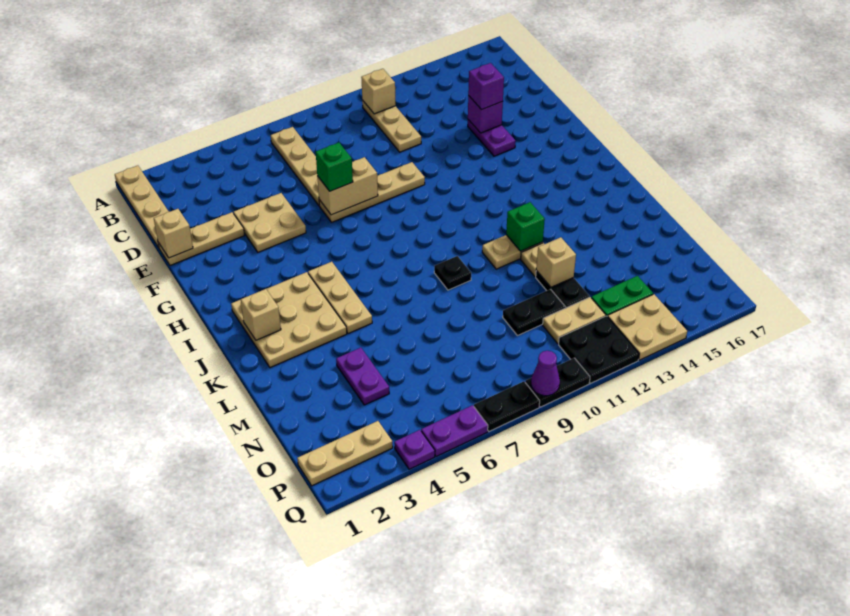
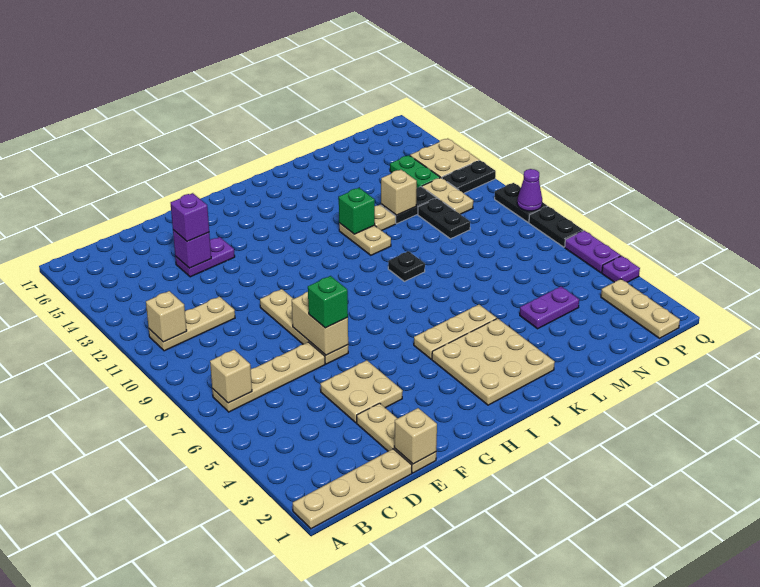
tan 1x1 brick [241,289,281,340] -> tan 1x1 brick moved to [210,350,252,403]
black 2x2 plate [559,316,639,383] -> black 1x2 plate [442,160,496,193]

